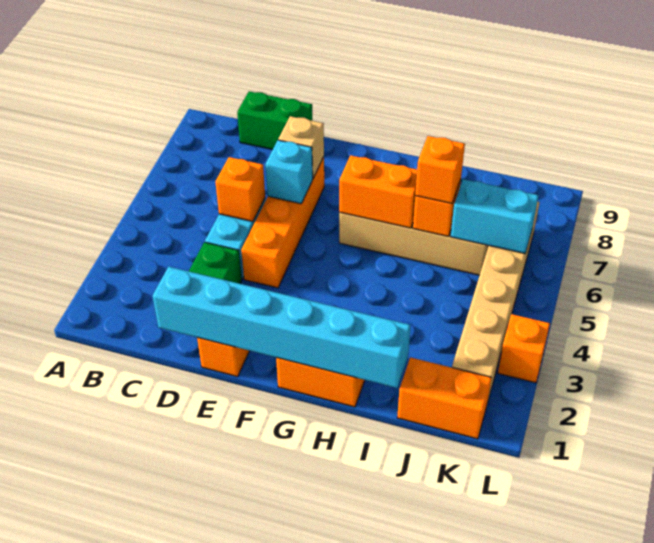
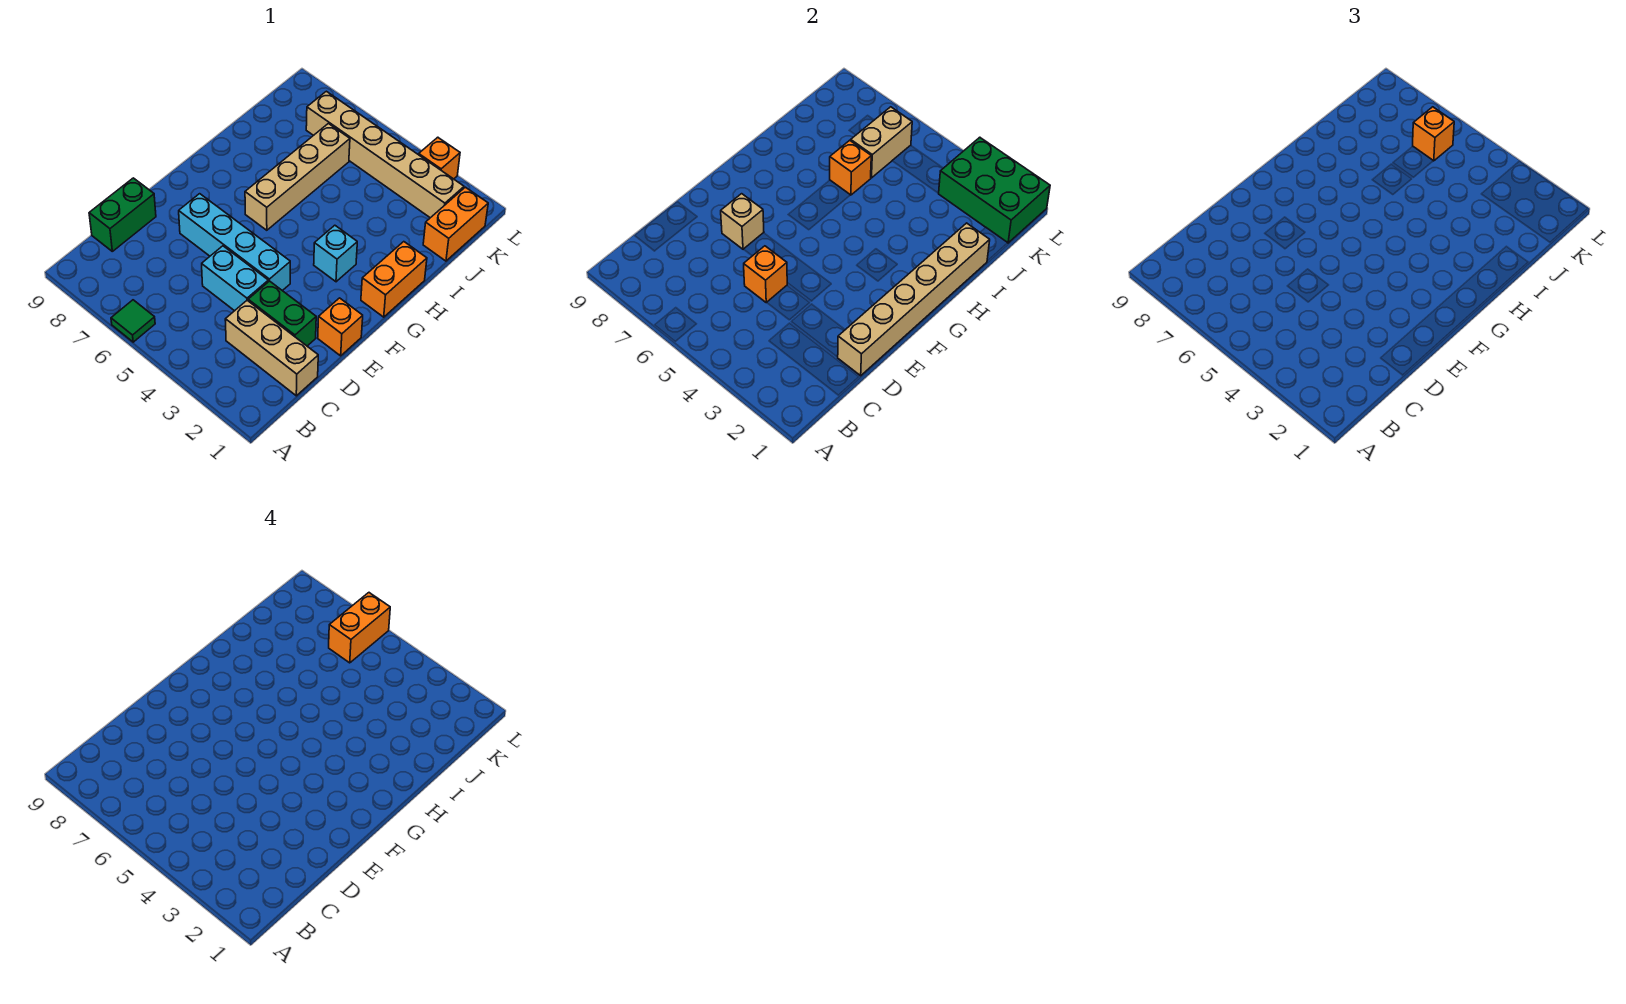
none -> green 1x1 tile [111,300,155,342]
none -> tan 1x3 brick [225,300,318,396]
cyan 1x6 brick [153,267,411,388] -> tan 1x6 brick [838,223,990,376]
orange 1x4 brick [241,157,324,288] -> cyan 1x4 brick [179,194,290,291]
cyan 1x1 brick [266,140,313,204] -> cyan 1x1 brick moved to [314,225,357,282]
orange 1x2 brick [339,155,417,228] -> orange 1x2 brick moved to [329,593,390,663]
orange 1x1 brick [415,136,465,204] -> orange 1x1 brick moved to [1413,107,1454,161]
cyan 1x2 brick [451,179,539,254] -> tan 1x2 brick [851,107,912,178]
none -> green 2x3 brick [938,137,1050,243]

